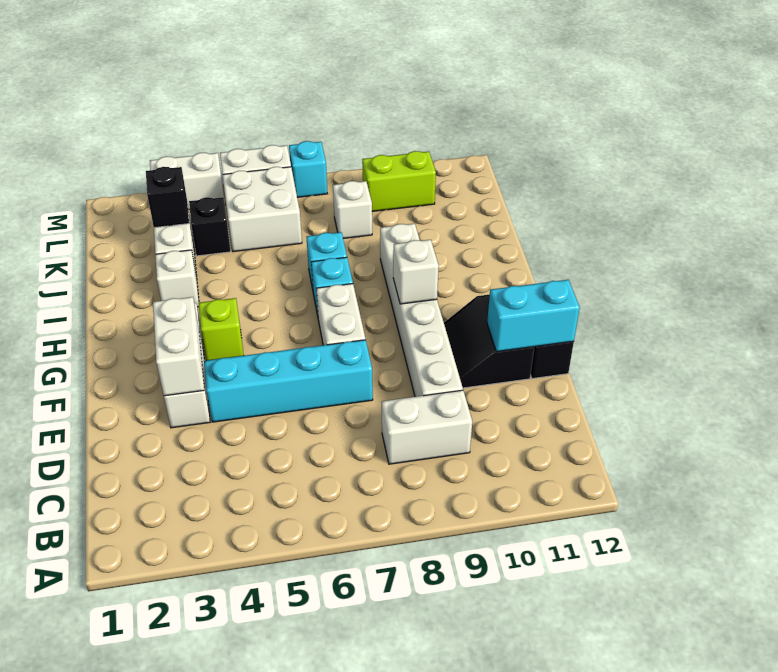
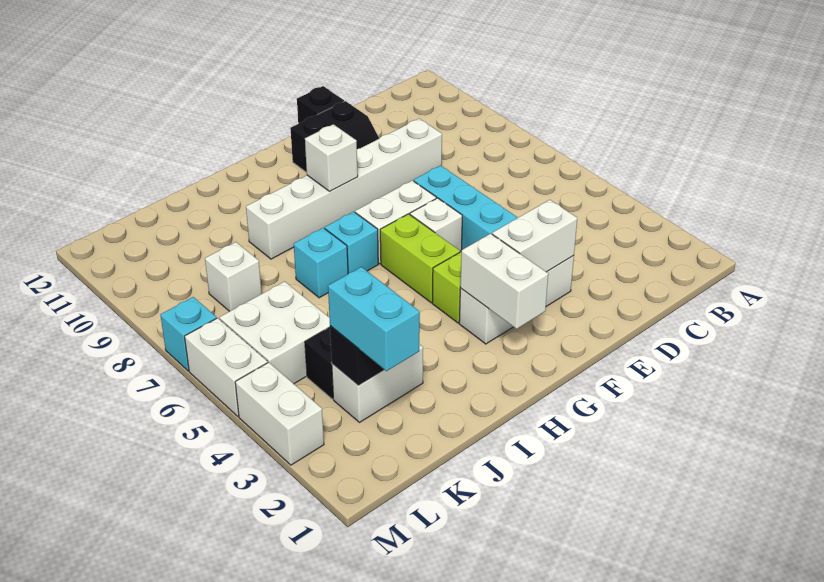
white 1x2 brick [382,390,472,464] -> white 1x2 brick moved to [460,234,548,329]
cyan 1x2 brick [487,280,580,352] -> cyan 1x2 brick moved to [328,267,420,371]
white 1x1 brick [155,250,199,307] -> white 1x1 brick moved to [410,198,462,251]
lime 1x2 brick [362,151,436,211] -> lime 1x2 brick moved to [380,214,460,303]

